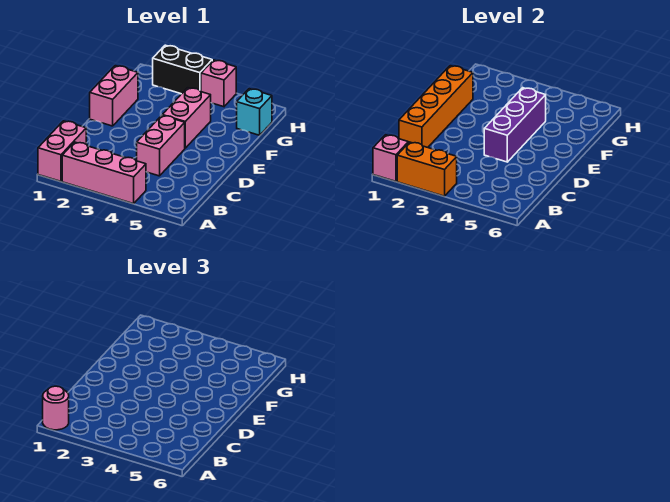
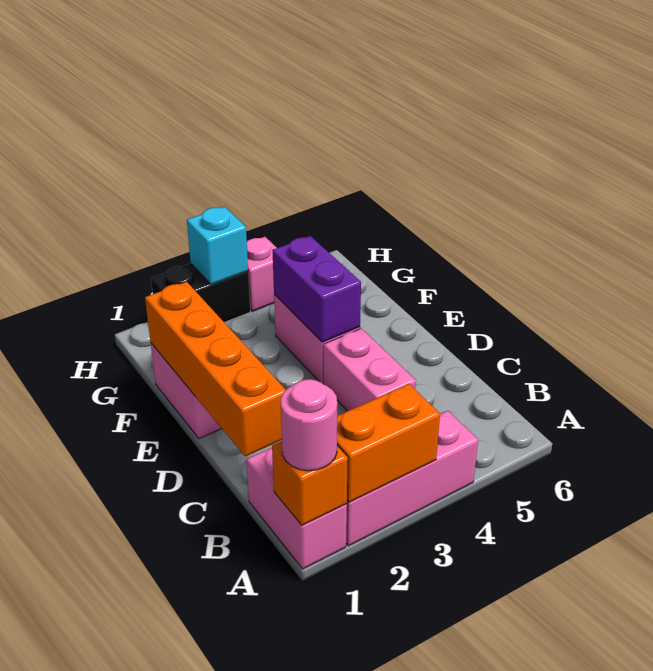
pink 1x1 brick [373,135,408,182] -> orange 1x1 brick [272,441,348,525]
purple 1x3 brick [484,88,546,162] -> purple 1x2 brick [272,236,361,342]
cyan 1x1 brick [237,89,272,135] -> cyan 1x1 brick moved to [187,207,248,284]

